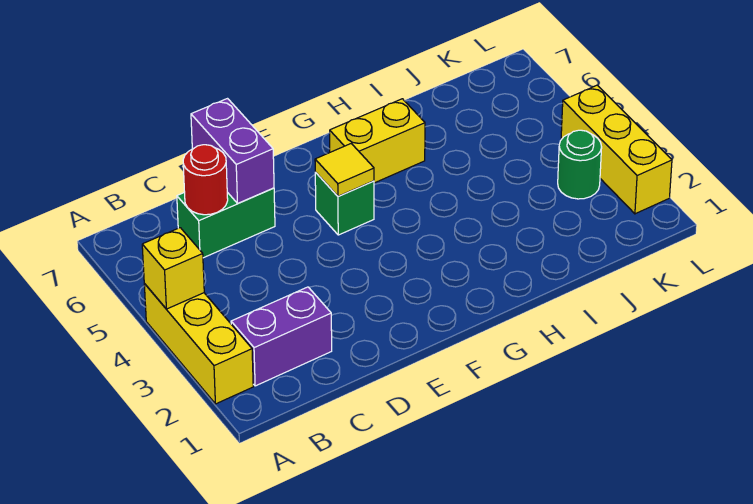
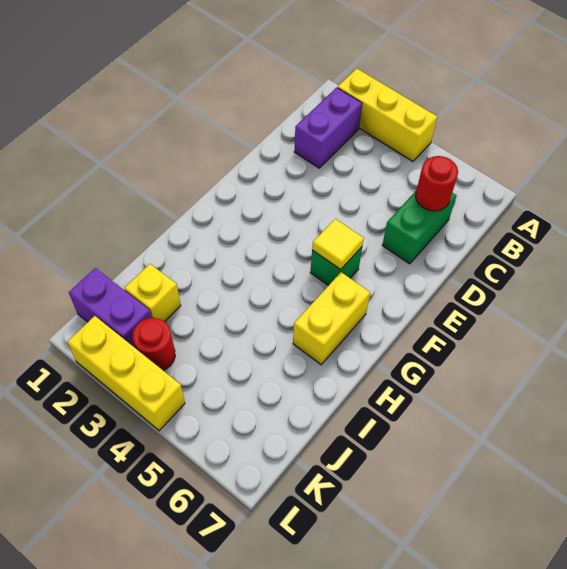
yellow 1x1 brick [142,228,204,309] -> yellow 1x1 brick moved to [124,264,181,322]
purple 1x2 brick [191,99,274,203] -> purple 1x2 brick moved to [69,268,152,348]
green 1x1 round brick [558,130,602,199] -> red 1x1 round brick [133,318,175,370]

